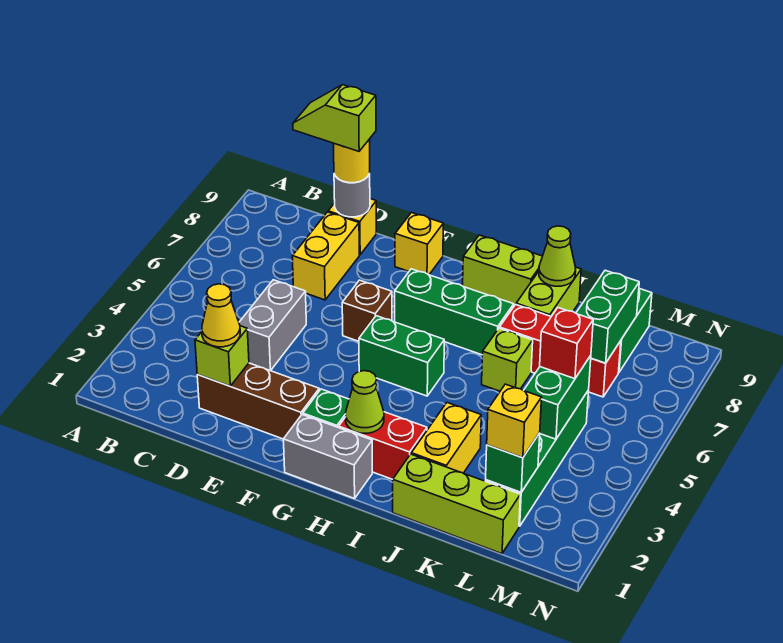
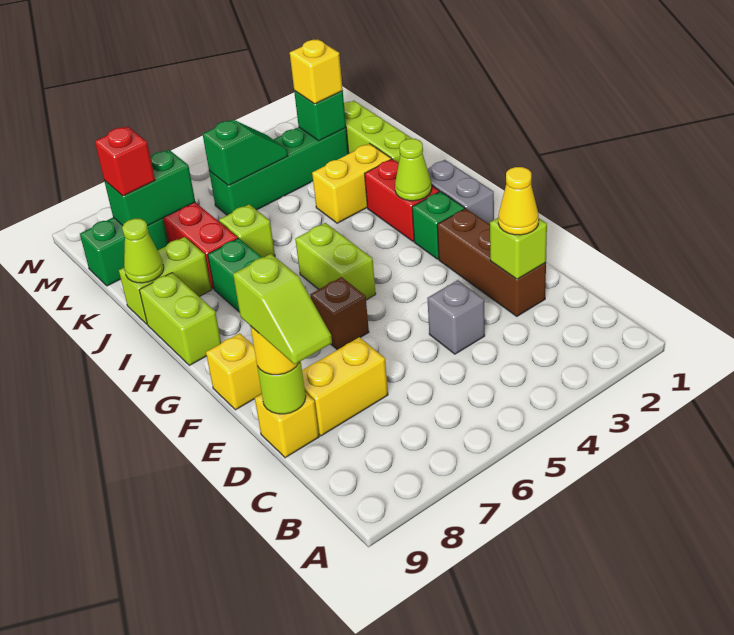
grey 1x2 brick [239,280,306,371] -> grey 1x1 brick [427,280,485,354]
grey 1x1 round brick [334,174,370,217] -> lime 1x1 round brick [257,361,306,414]
green 1x2 brick [359,316,444,396] -> lime 1x2 brick [295,223,376,300]
green 1x2 brick [524,356,591,439] -> green 1x2 slope [203,120,288,185]
red 1x1 brick [540,308,593,379] -> red 1x1 brick moved to [95,126,155,196]

